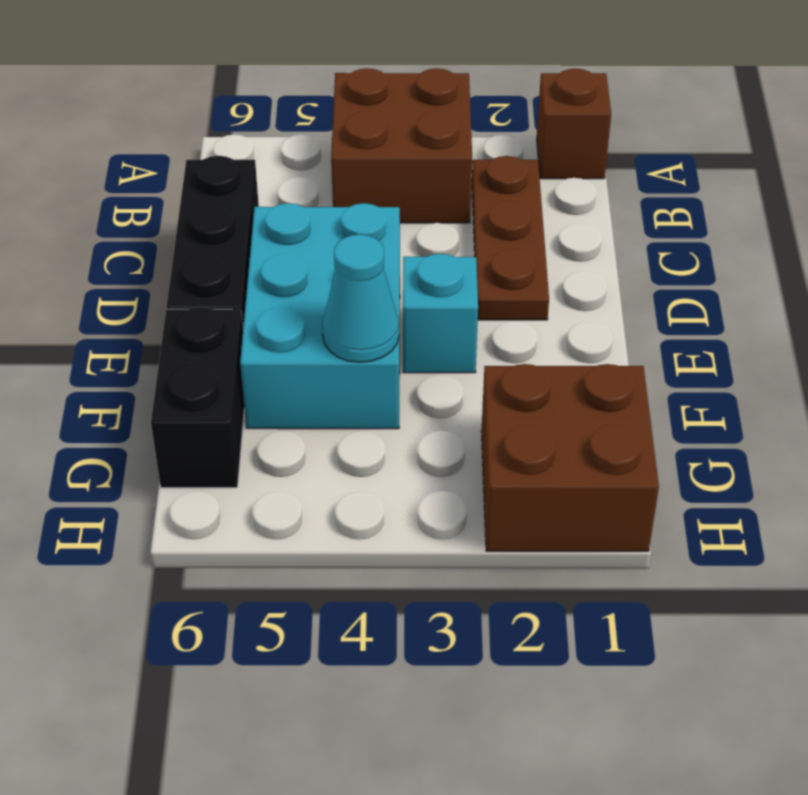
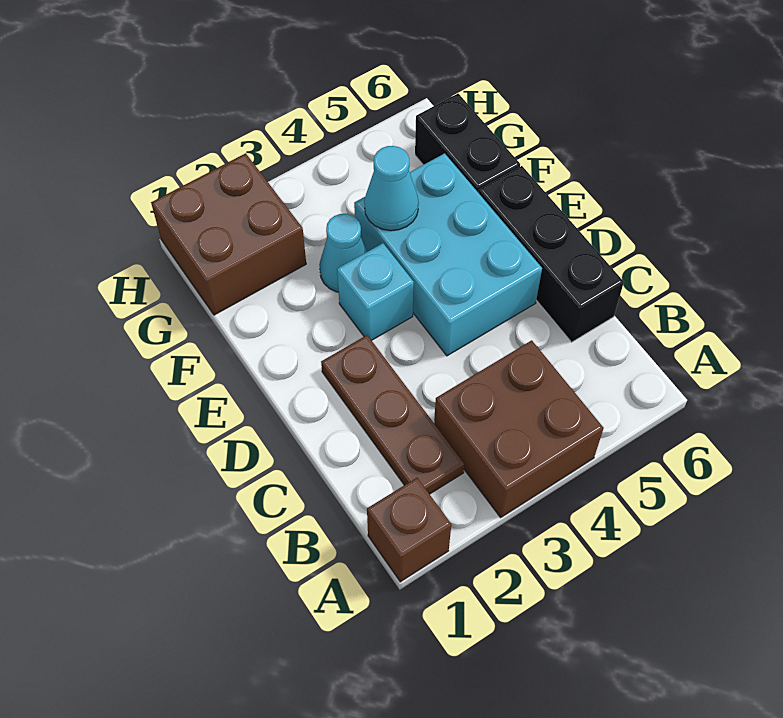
none -> cyan 1x1 cone [319,214,368,292]

